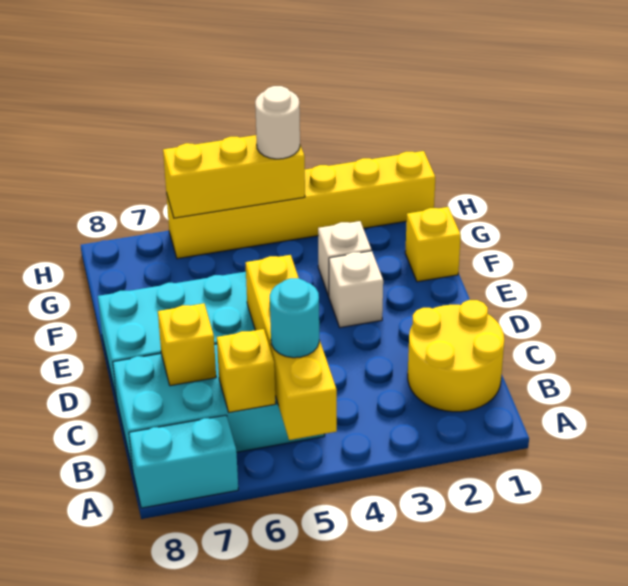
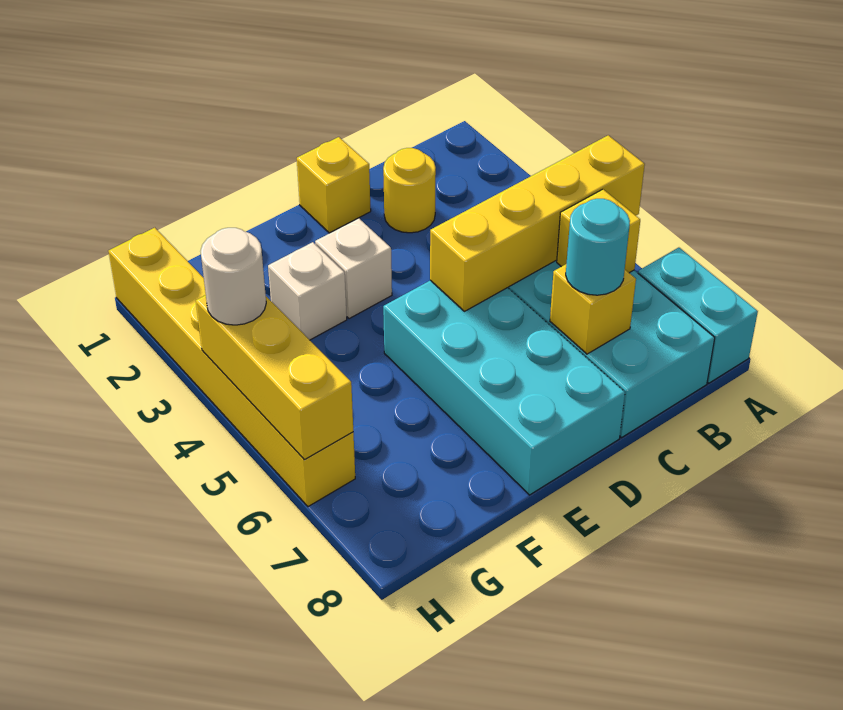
yellow 2x2 round brick [408,300,504,412] -> yellow 1x1 round brick [383,148,436,233]
cyan 1x1 round brick [270,278,319,358] -> cyan 1x1 round brick moved to [566,199,630,295]
yellow 1x1 brick [405,207,461,282] -> yellow 1x1 brick moved to [297,137,371,233]

